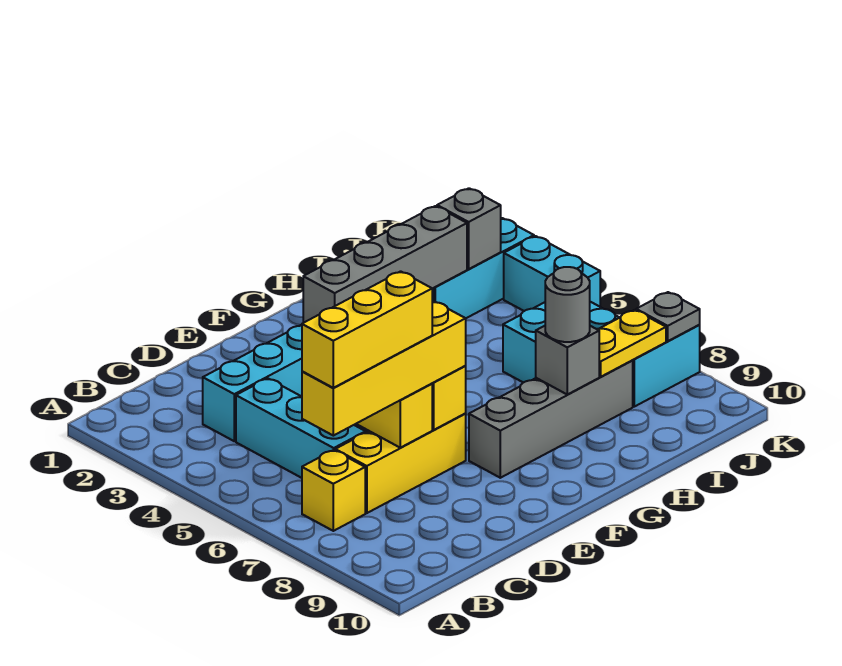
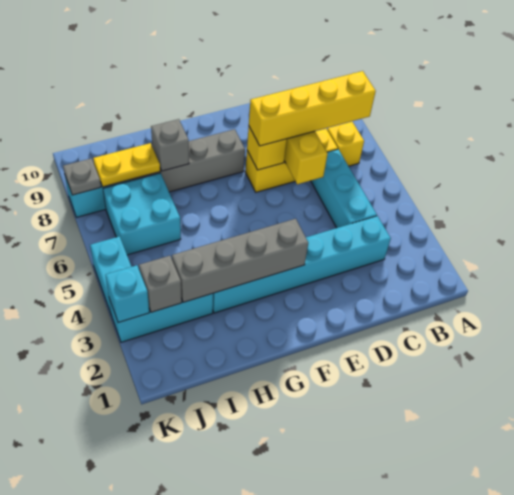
yellow 1x3 brick [302,271,432,388] -> none
grey 1x1 round brick [545,267,590,342] -> none
none -> cyan 1x1 brick [106,265,149,323]

